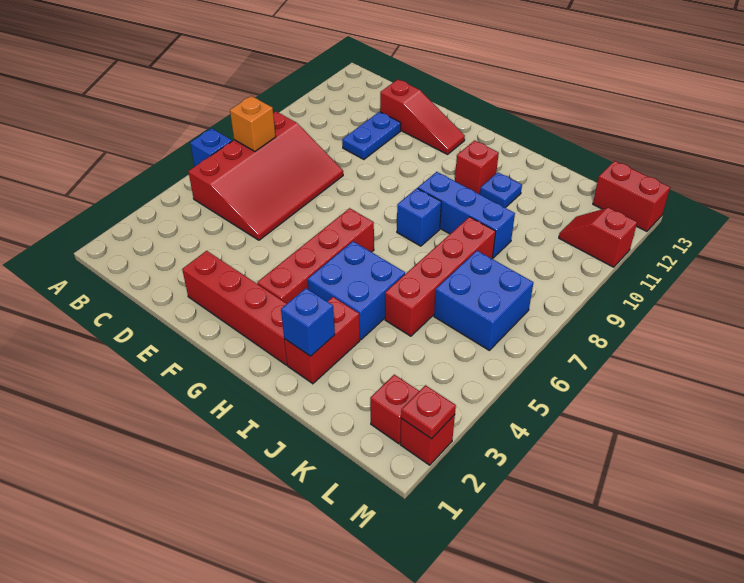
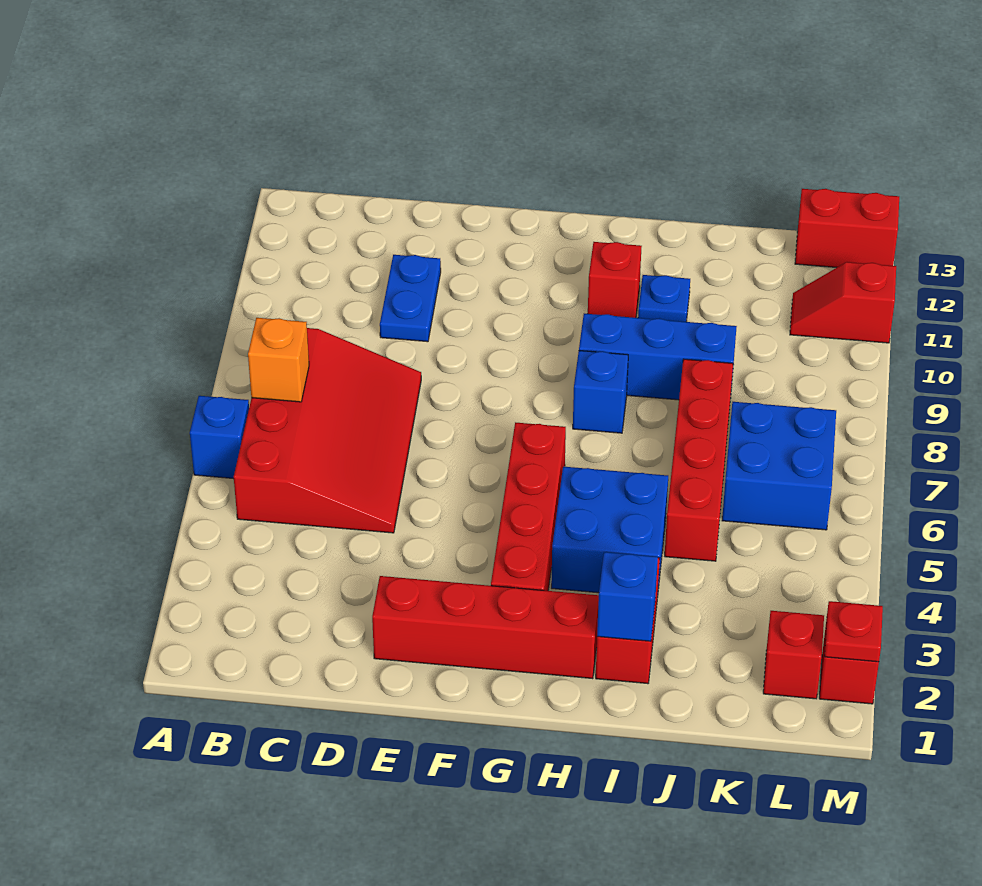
red 1x3 slope [380,79,465,154] -> none

